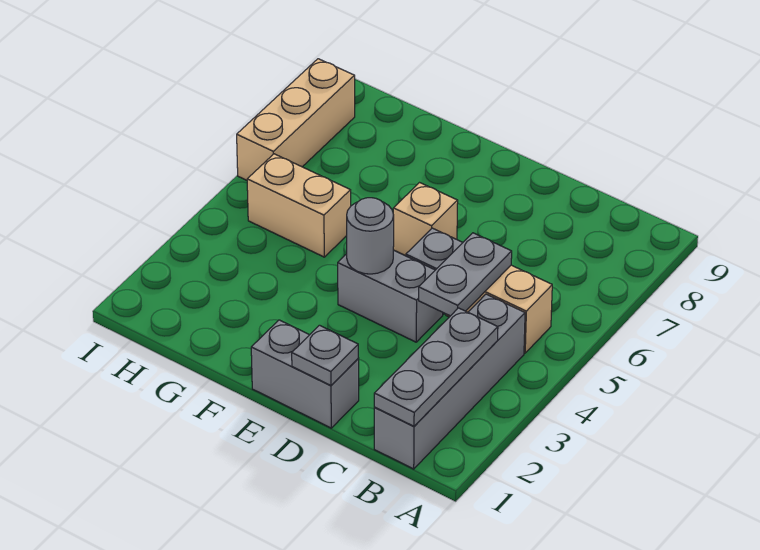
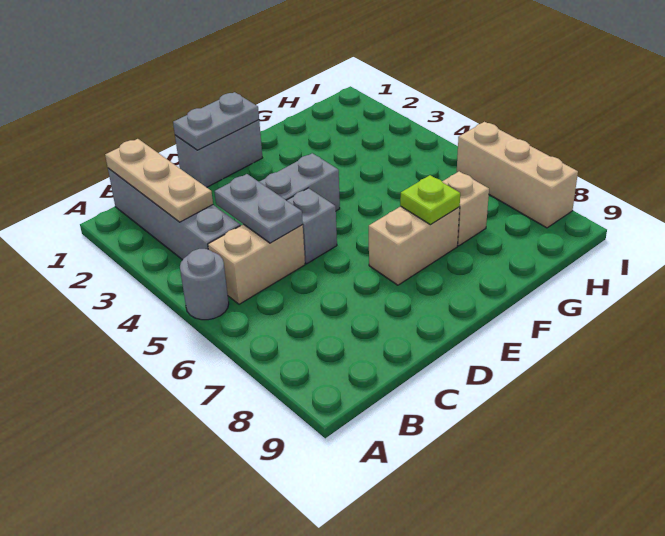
grey 1x3 plate [374,308,498,426] -> tan 1x3 plate [105,139,213,222]
grey 1x1 plate [292,325,358,385] -> grey 1x2 plate [173,92,259,150]
grey 1x1 round brick [347,198,394,274] -> grey 1x1 round brick moved to [180,249,229,320]
tan 1x1 brick [393,183,458,256] -> tan 1x1 brick moved to [442,171,489,246]
none -> lime 1x1 plate [400,175,460,225]
tan 1x2 brick [247,154,351,257] -> tan 1x2 brick moved to [369,206,460,285]

